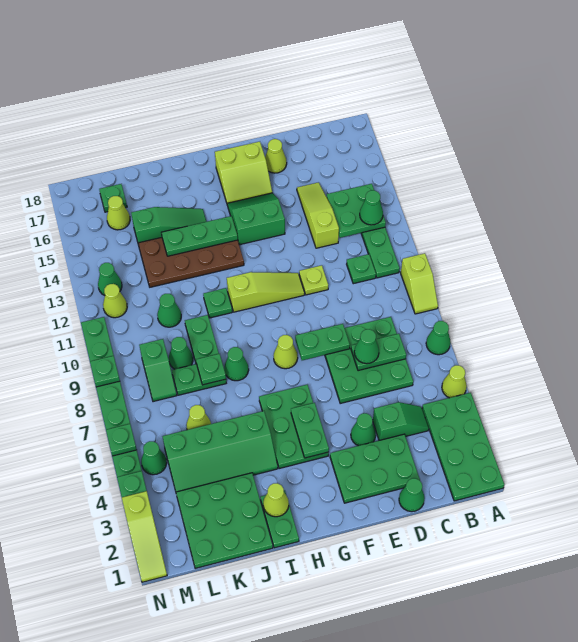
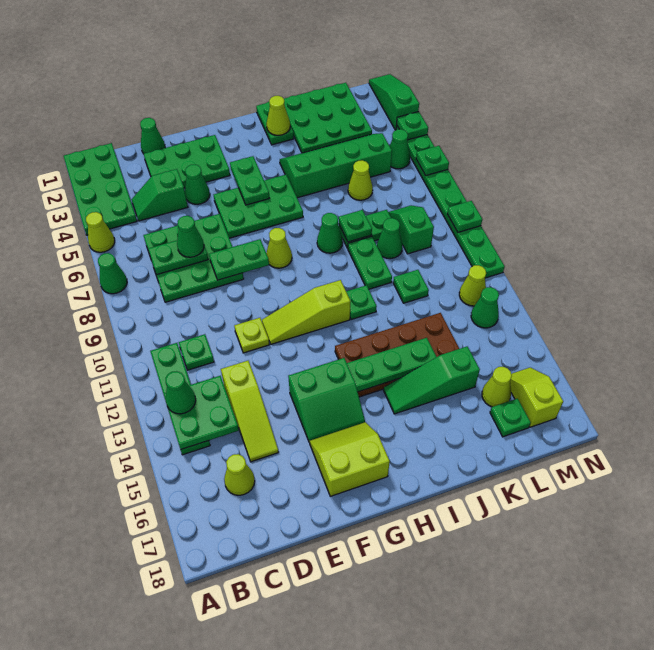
lime 1x2 slope [401,253,438,314] -> lime 1x2 slope moved to [510,368,563,427]
lime 1x1 cone [265,139,287,173] -> lime 1x1 cone moved to [224,454,255,495]
green 2x3 plate [259,385,329,469] -> green 2x3 plate turned to [214,175,303,238]
green 1x1 cone [157,294,181,327] -> green 1x1 plate [393,270,429,303]
lime 1x3 slope [122,491,167,582] -> green 1x3 slope [369,74,419,130]

